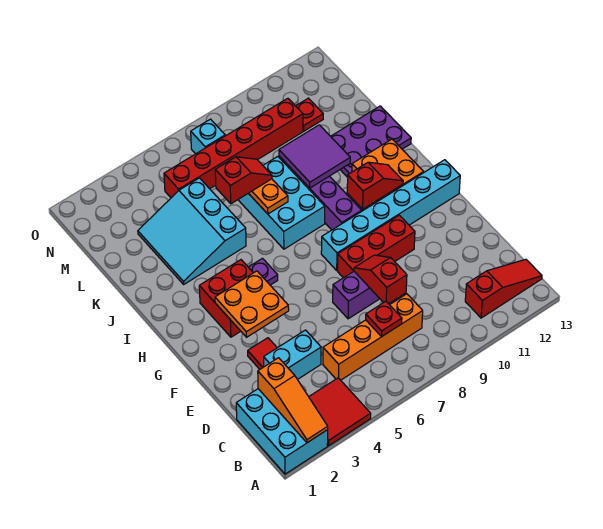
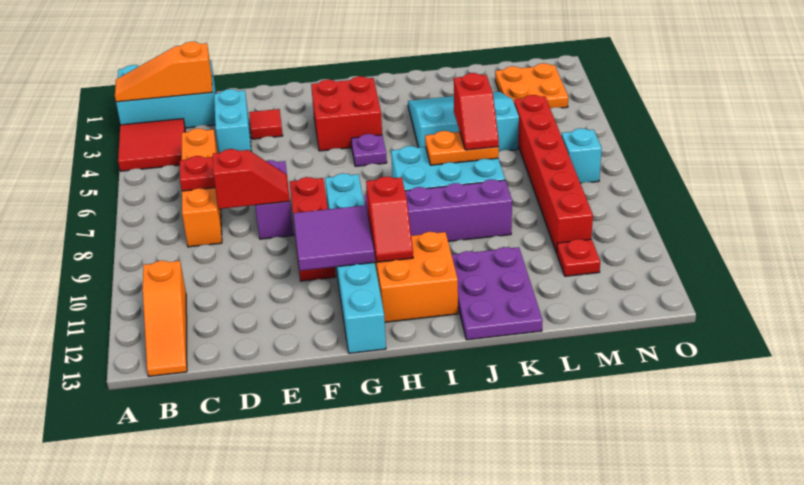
red 1x3 slope [465,259,542,318] -> orange 1x3 slope [143,261,187,376]
orange 2x2 plate [215,271,289,337] -> orange 2x2 plate moved to [495,63,568,108]
purple 2x2 tile [279,125,350,188] -> purple 2x2 tile moved to [293,205,375,271]

